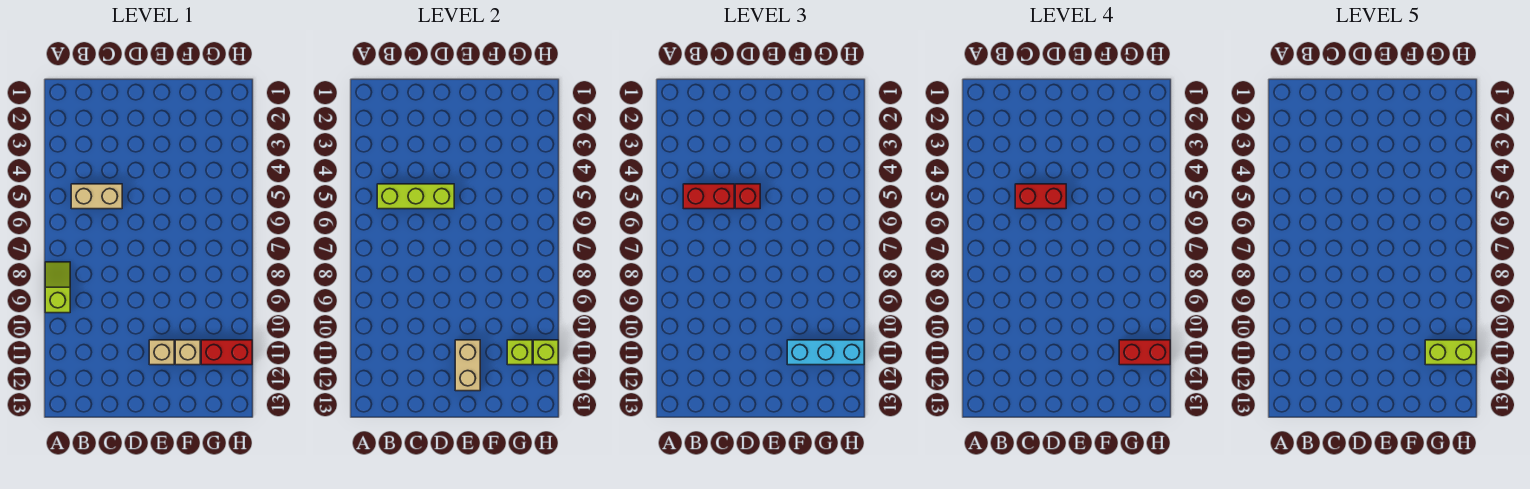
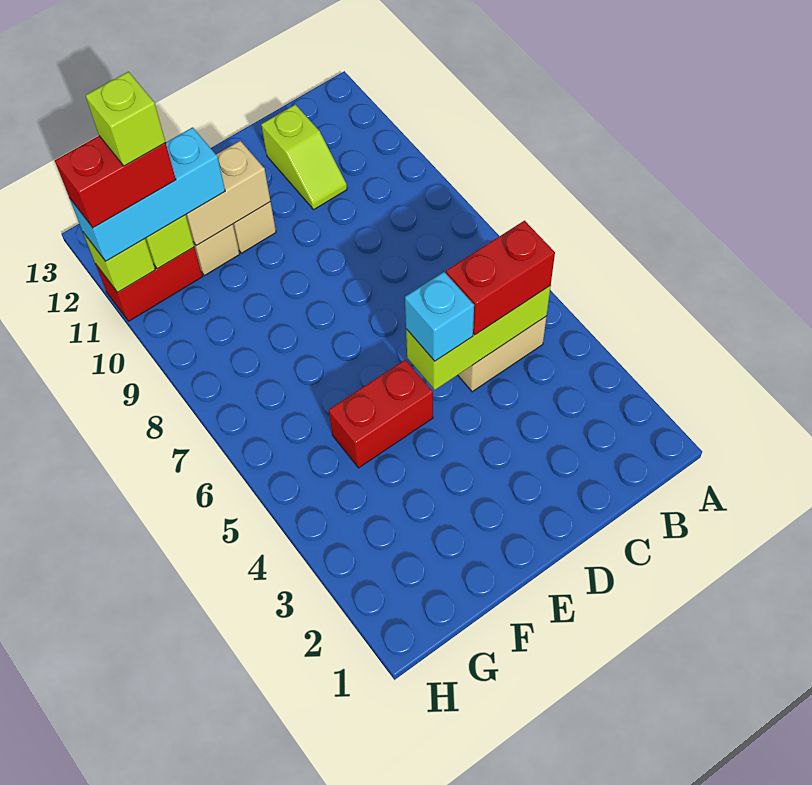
lime 1x2 slope [45,262,70,313] -> lime 1x2 slope moved to [261,105,347,209]
red 1x2 brick [1015,184,1066,209] -> red 1x2 brick moved to [329,360,433,468]
red 1x1 brick [735,184,760,209] -> cyan 1x1 brick [405,272,474,361]
tan 1x2 brick [455,340,480,391] -> tan 1x2 brick turned to [186,141,270,246]
lime 1x2 brick [1425,340,1476,365] -> lime 1x1 brick [85,72,166,166]

